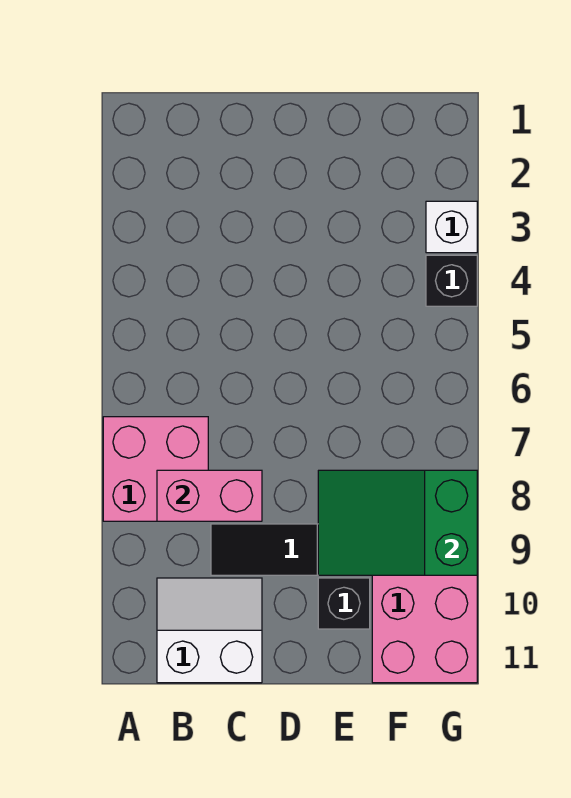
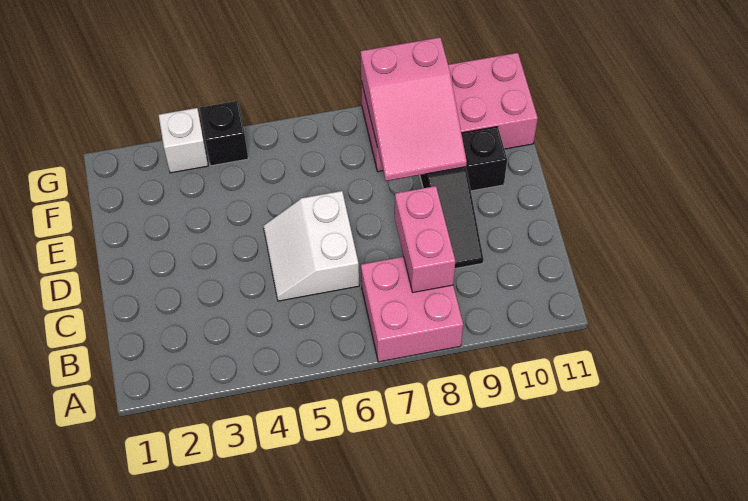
white 2x2 slope [157,578,262,683] -> white 2x2 slope moved to [264,191,359,301]
green 2x3 slope [318,470,477,575] -> pink 2x3 slope [360,37,467,181]

